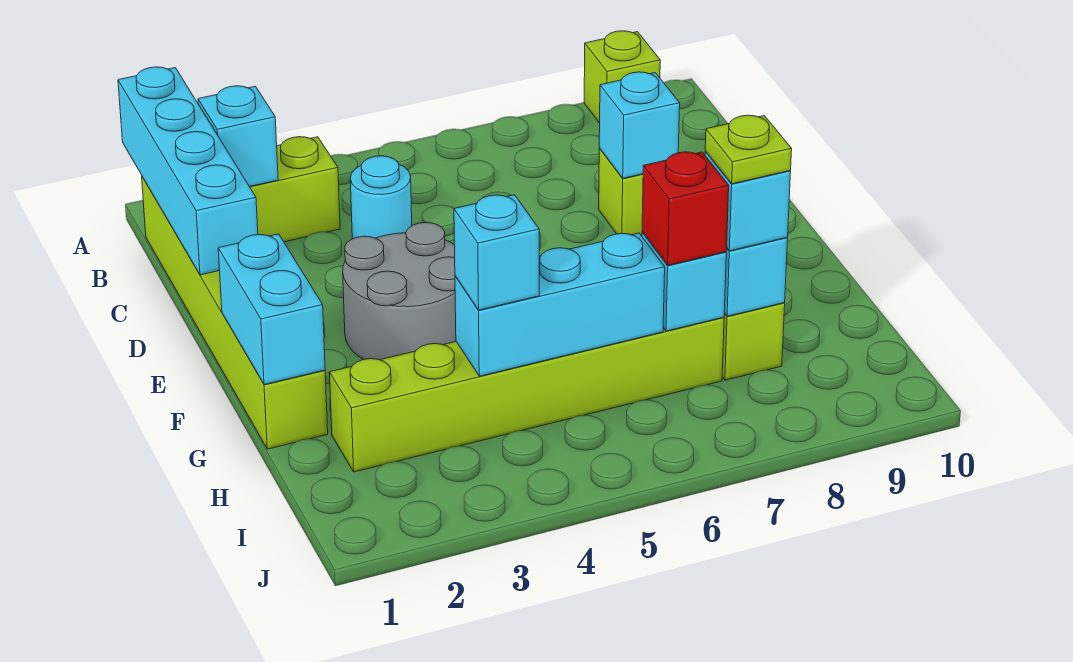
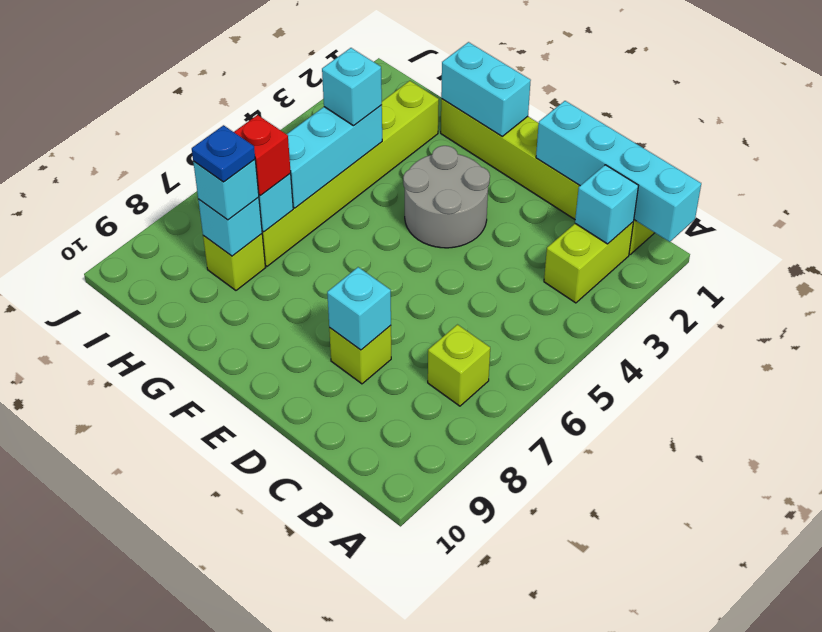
lime 1x1 brick [584,31,660,123] -> lime 1x1 brick moved to [428,325,490,406]
cyan 1x1 round brick [350,156,412,239] -> none
lime 1x1 plate [705,115,792,184] -> blue 1x1 plate [192,125,255,182]

